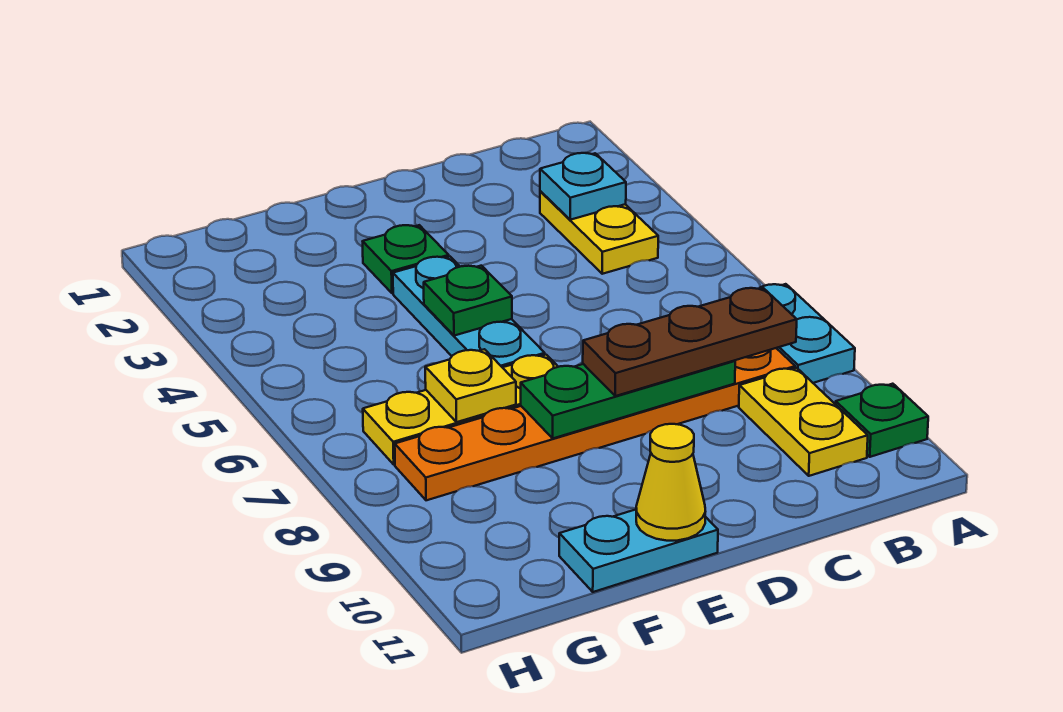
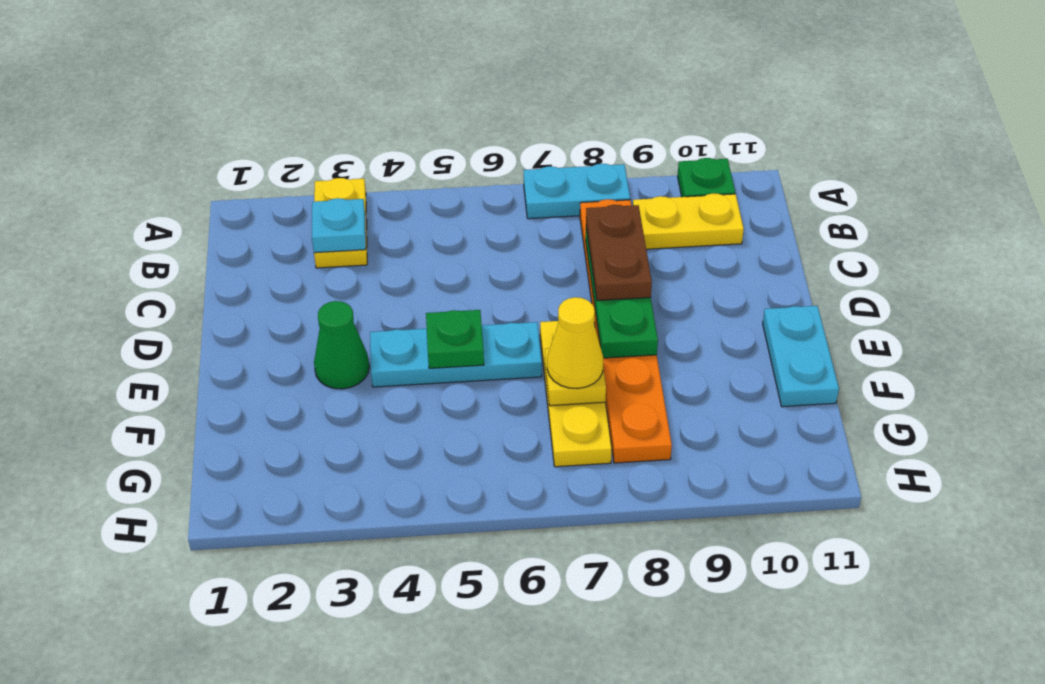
yellow 1x2 plate [540,191,658,274] -> yellow 1x2 plate turned to [314,178,367,268]
brown 1x3 plate [583,288,797,396] -> brown 1x2 plate [586,205,652,301]
green 1x1 plate [363,225,449,293] -> green 1x1 cone [314,301,369,389]
yellow 1x1 cone [636,424,706,541] -> yellow 1x1 cone moved to [547,297,603,389]

